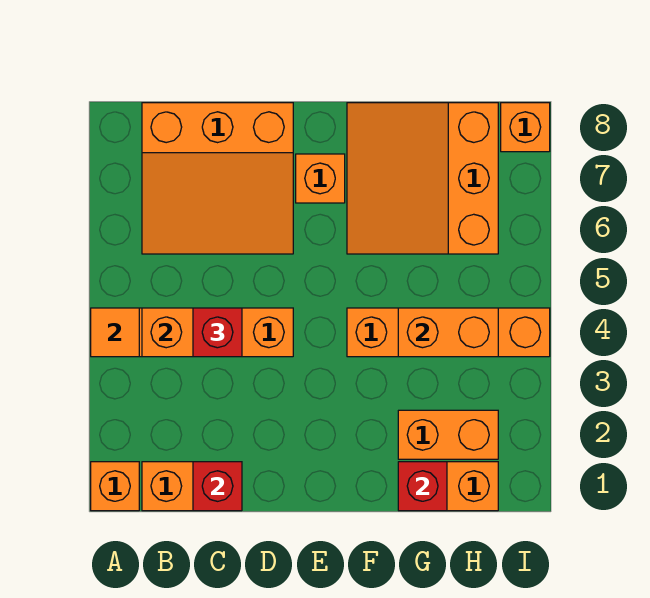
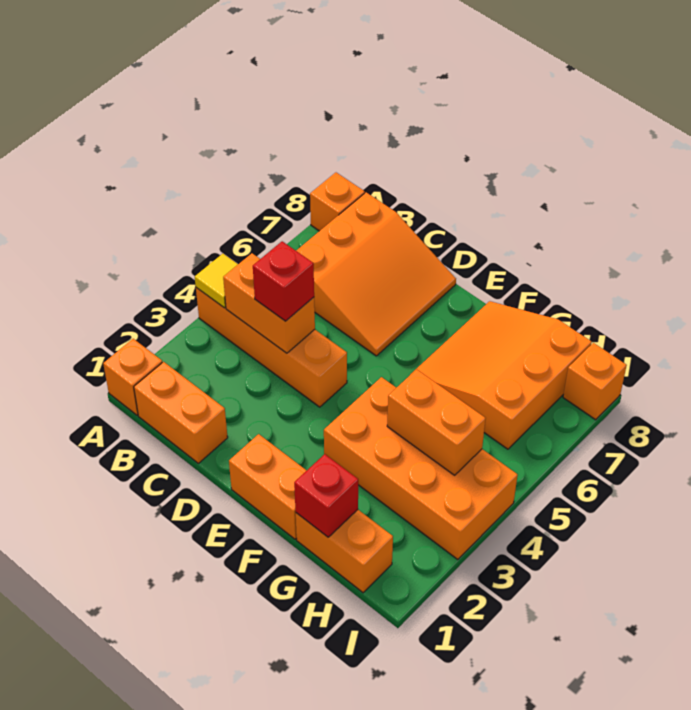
orange 1x1 tile [91,308,139,357] -> yellow 1x1 tile [195,254,238,308]
orange 3x3 slope [142,103,293,254] -> orange 3x3 slope turned to [296,192,456,356]
red 1x1 brick [193,462,242,511] -> none
orange 1x1 brick [296,154,345,203] -> orange 1x1 brick moved to [310,173,365,231]
orange 1x4 brick [347,308,550,357] -> orange 2x4 brick [324,377,518,560]
orange 1x2 brick [398,410,498,459] -> orange 1x2 brick moved to [229,434,307,539]

